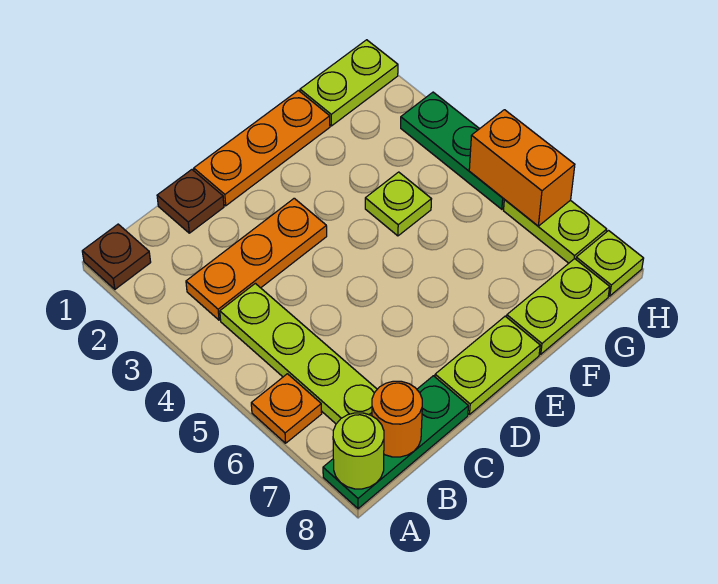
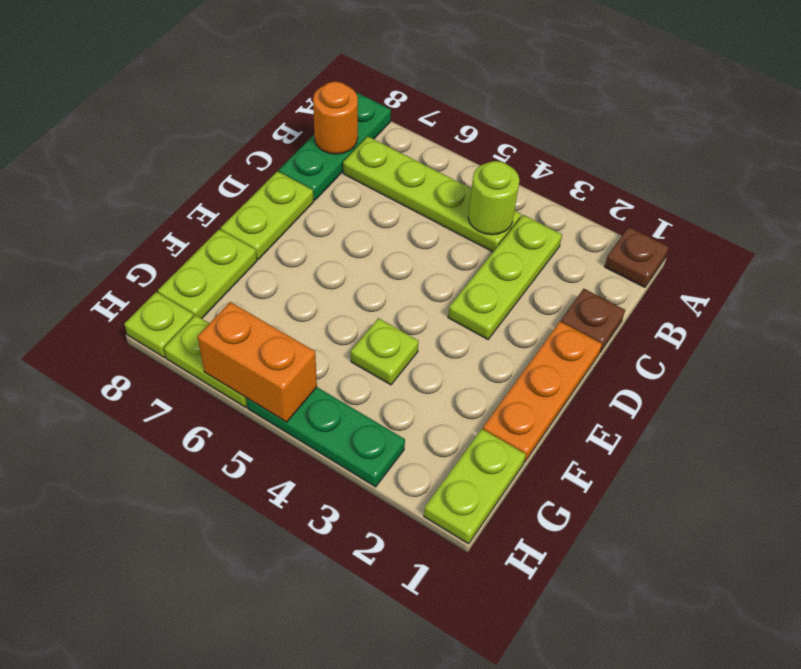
orange 1x1 plate [251,374,322,443] -> none
lime 1x1 round brick [333,413,384,489] -> lime 1x1 round brick moved to [468,161,519,235]
orange 1x3 plate [186,198,327,320] -> lime 1x3 plate [448,215,562,339]

